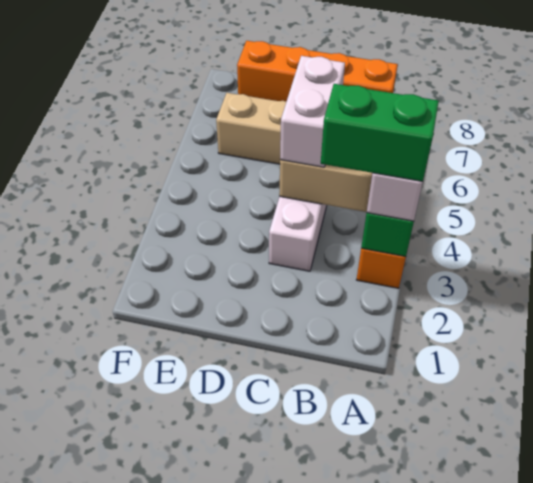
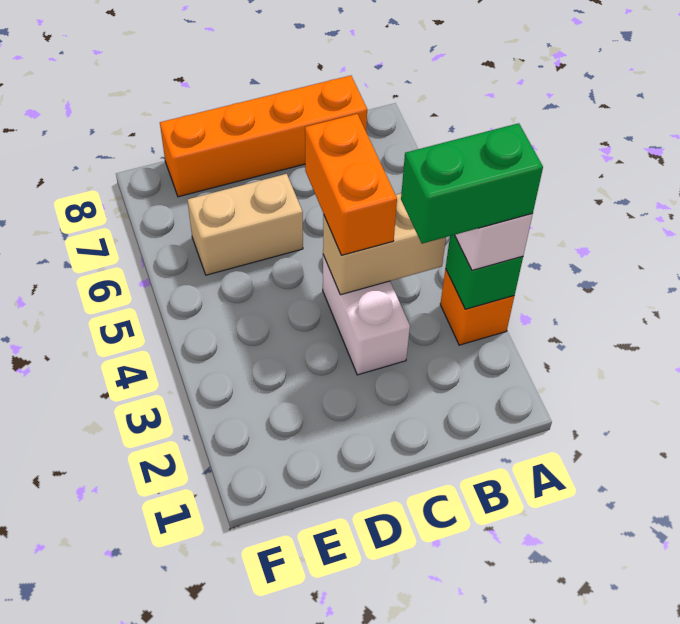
white 1x2 brick [280,56,345,167] -> orange 1x2 brick [305,114,397,255]

